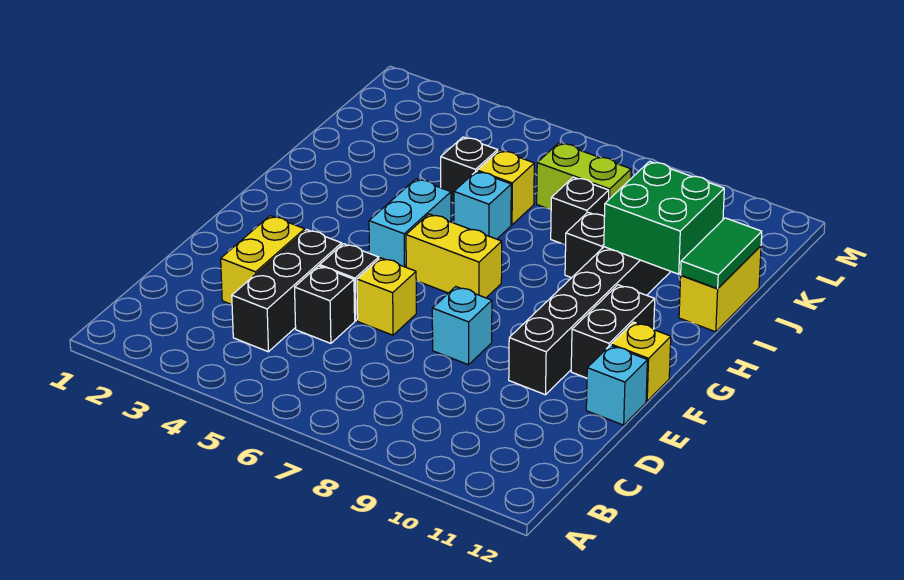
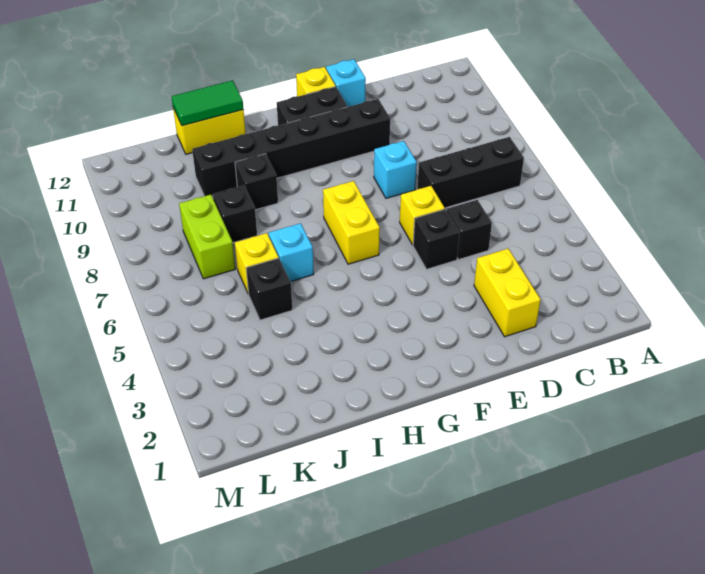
black 1x3 brick [232,230,342,352] -> black 1x3 brick moved to [417,137,524,208]
yellow 1x2 brick [221,216,305,304] -> yellow 1x2 brick turned to [474,249,541,337]
cyan 1x2 brick [369,179,451,267] -> none
green 2x2 brick [604,161,724,274] -> none

